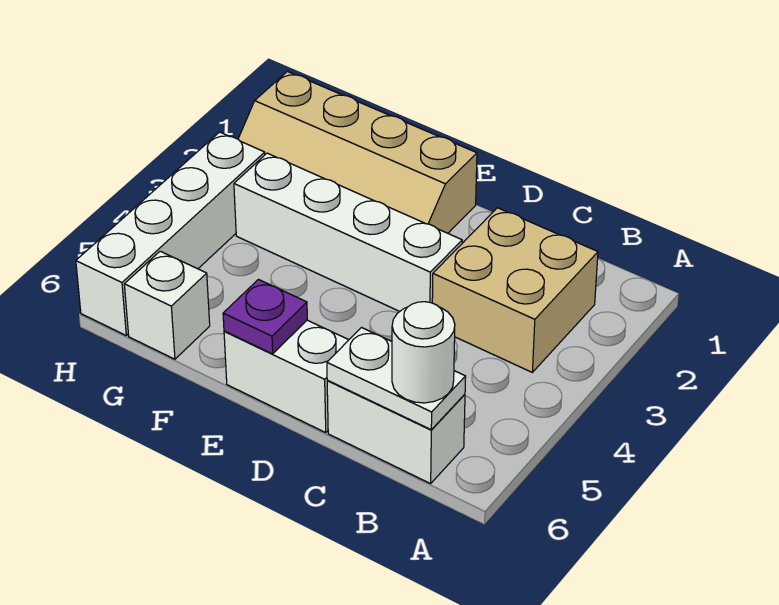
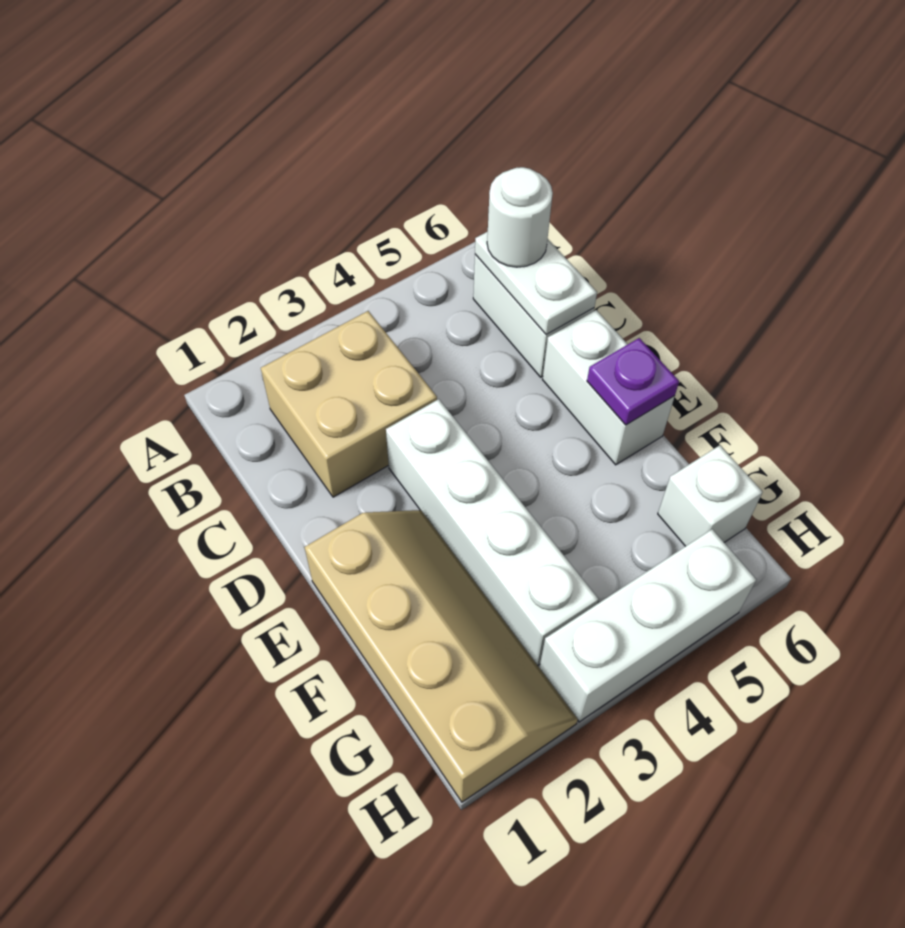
white 1x4 brick [76,132,265,335] -> white 1x3 brick [539,529,756,722]

